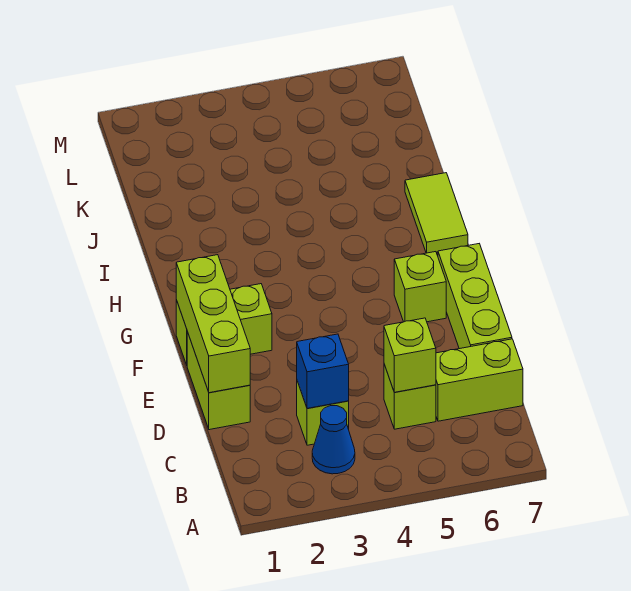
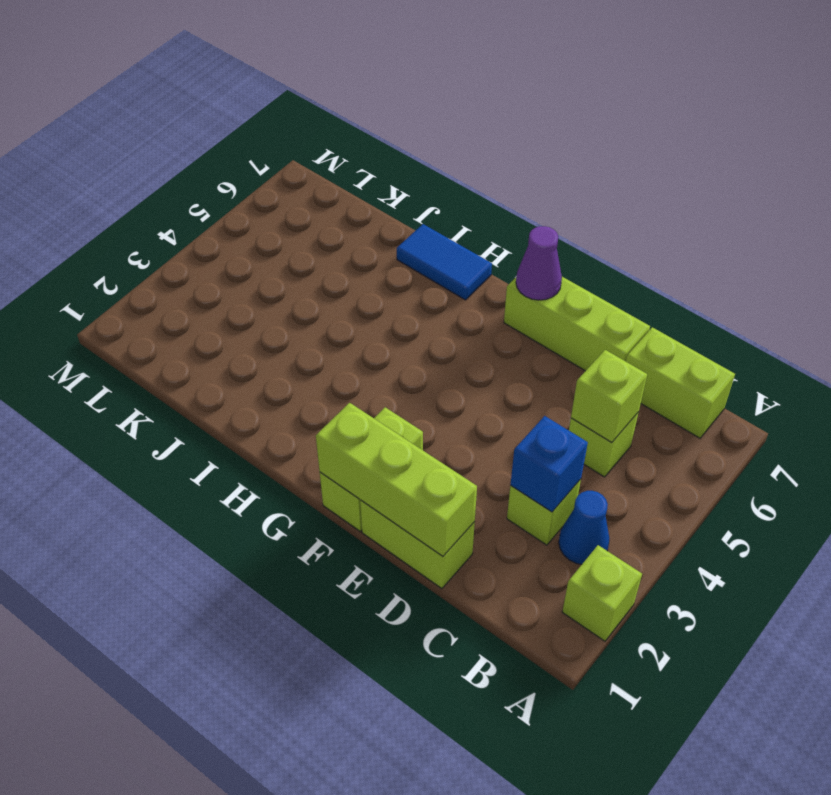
lime 1x2 brick [436,339,523,421] -> lime 1x2 brick turned to [626,327,735,438]
lime 1x1 brick [394,252,446,322] -> lime 1x1 brick moved to [562,545,642,641]
none -> purple 1x1 cone [516,226,562,300]
lime 1x2 tile [405,173,468,253] -> blue 1x2 tile [397,224,492,300]

